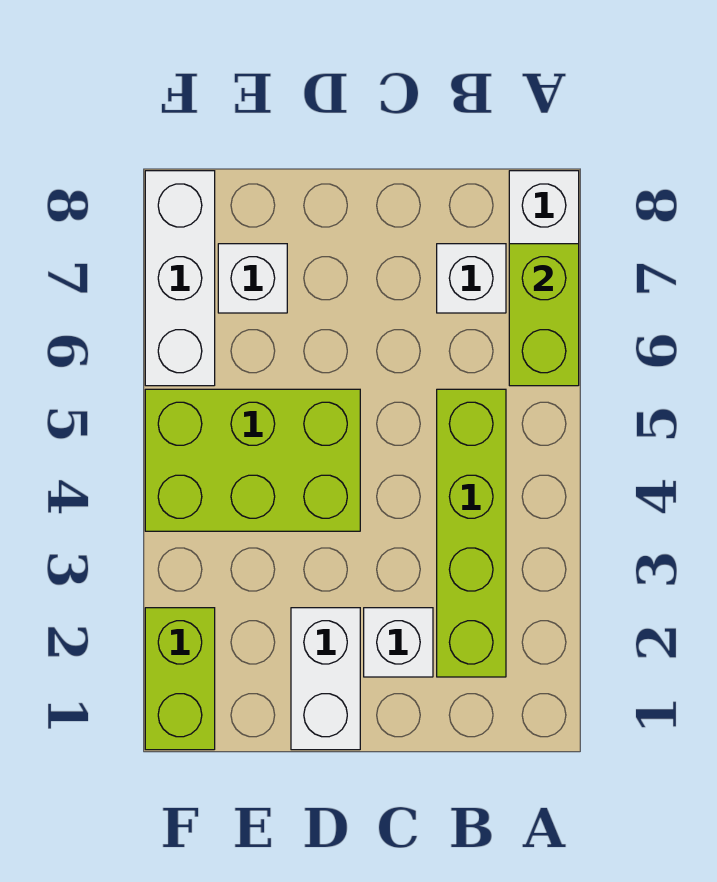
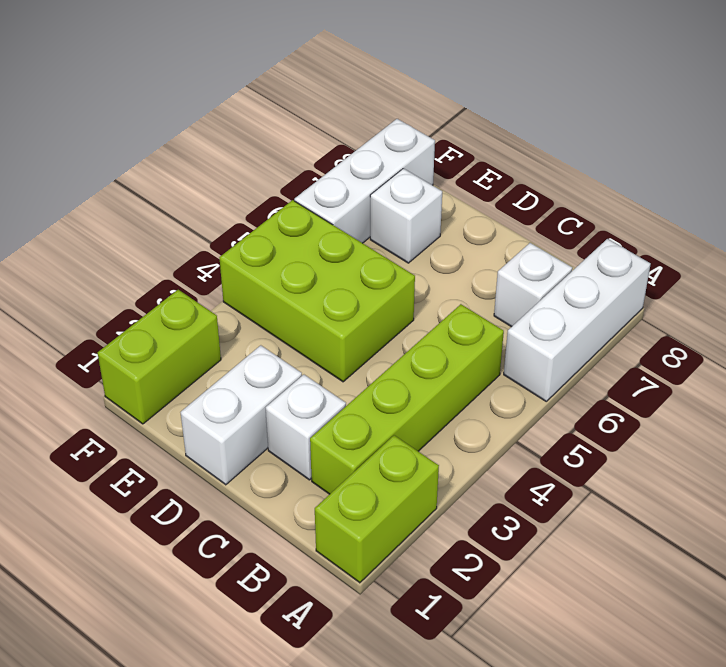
lime 1x2 brick [509,244,579,386] -> lime 1x2 brick moved to [315,435,439,583]

